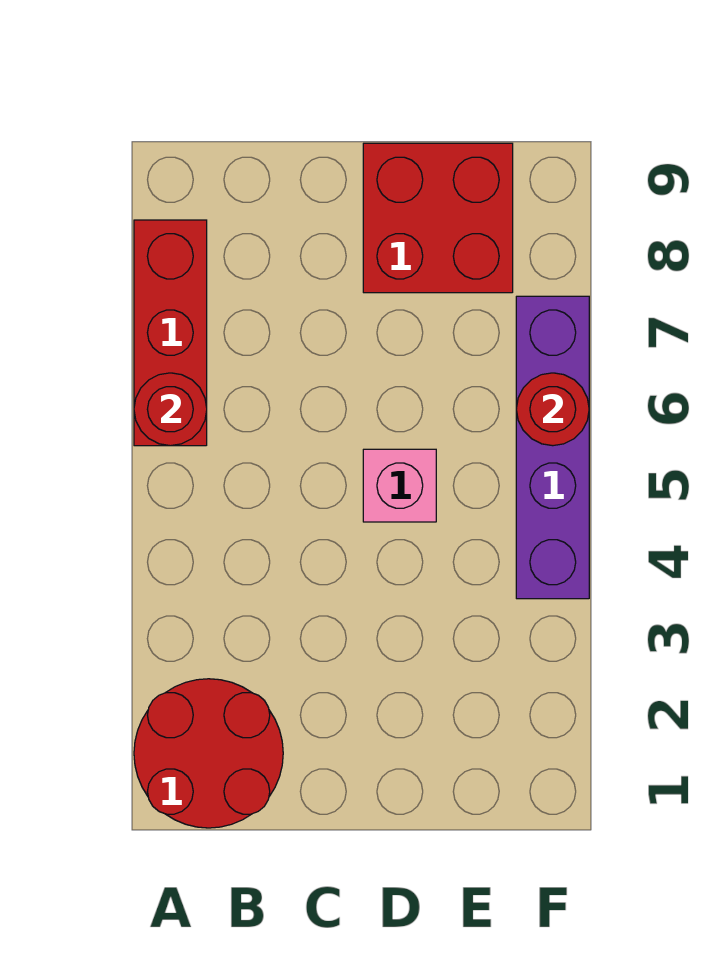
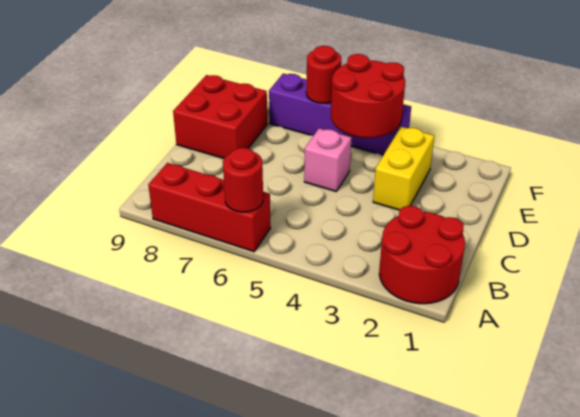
none -> yellow 1x2 brick [373,127,434,210]
none -> red 2x2 round brick [331,54,405,138]

